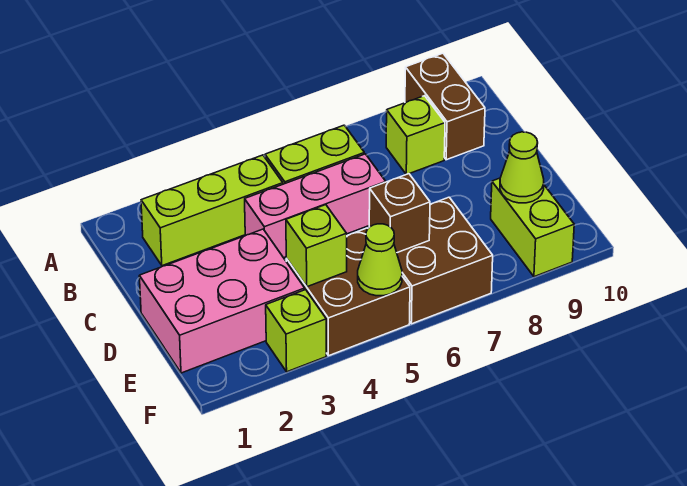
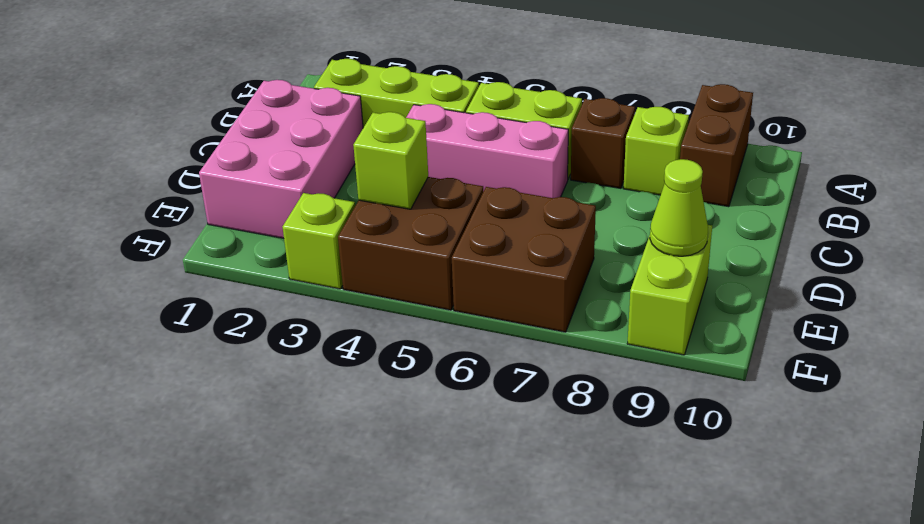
pink 2x3 brick [139,229,305,373] -> pink 2x3 brick turned to [199,80,363,239]
brown 1x1 brick [369,174,430,253] -> brown 1x1 brick moved to [571,98,635,188]
lime 1x1 cone [358,224,402,296] -> none

